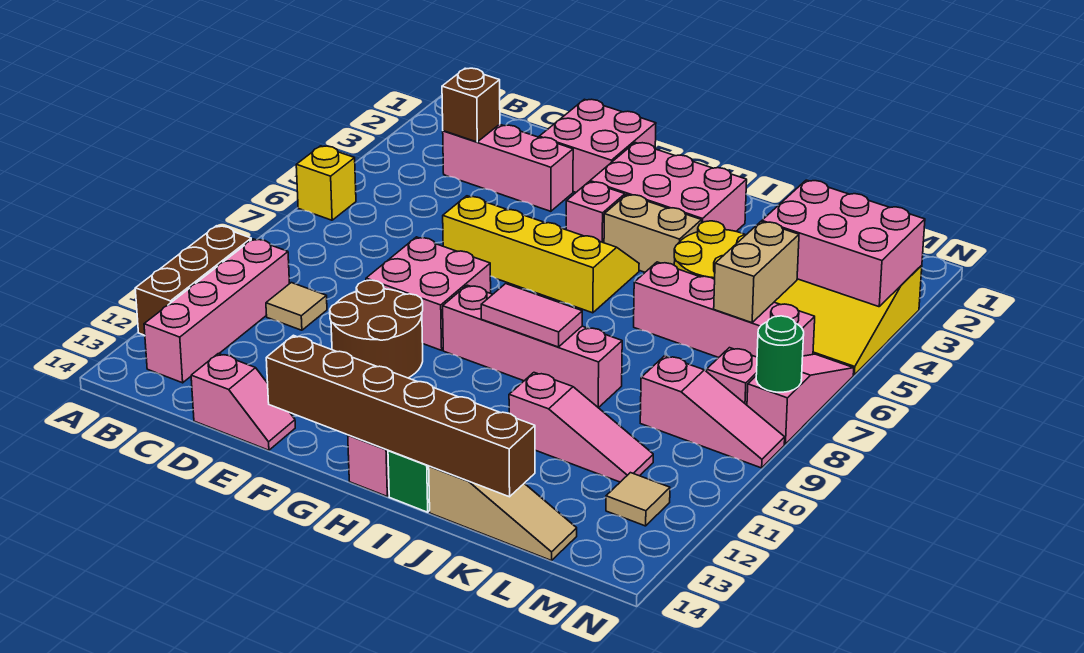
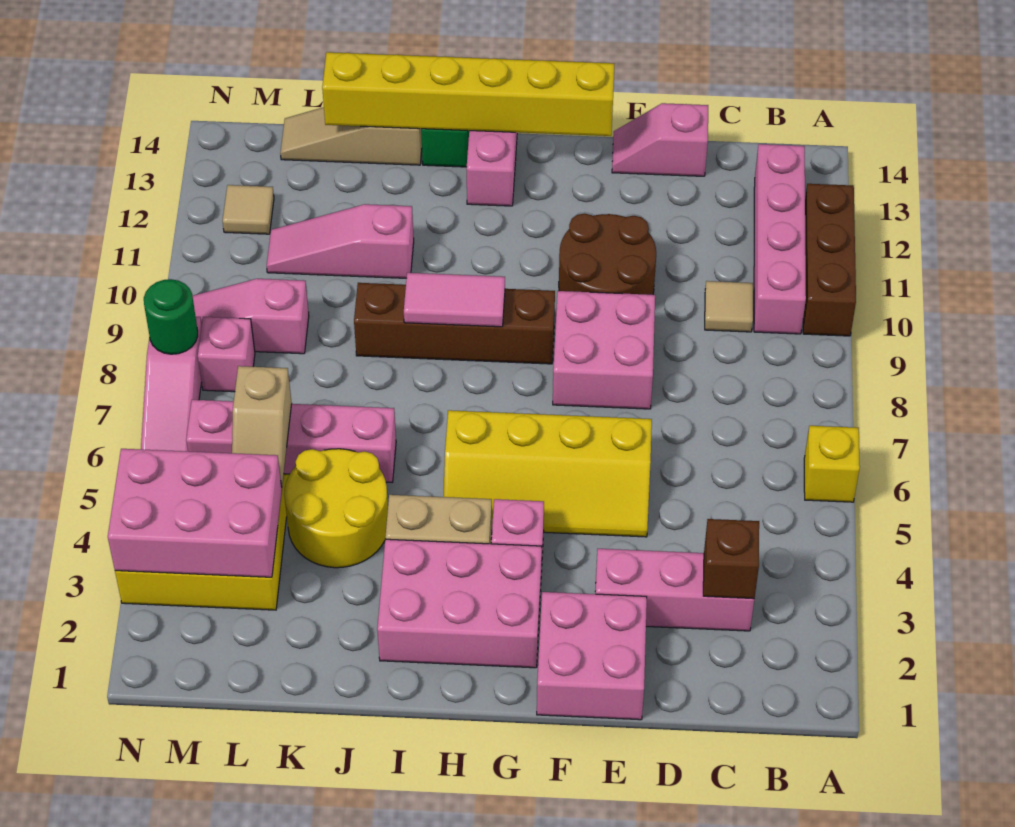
brown 1x6 brick [266,335,535,497] -> yellow 1x6 brick [322,52,614,136]
pink 1x4 brick [443,285,622,408] -> brown 1x4 brick [354,283,555,364]
tan 1x2 brick [714,222,799,323] -> tan 1x2 slope [232,366,292,486]

